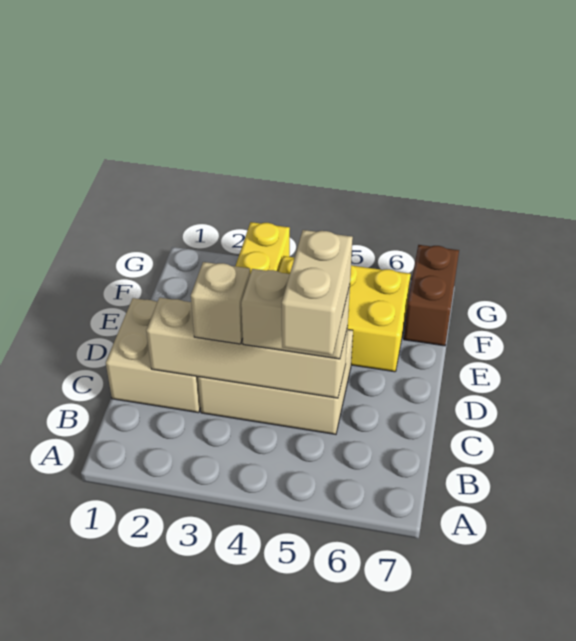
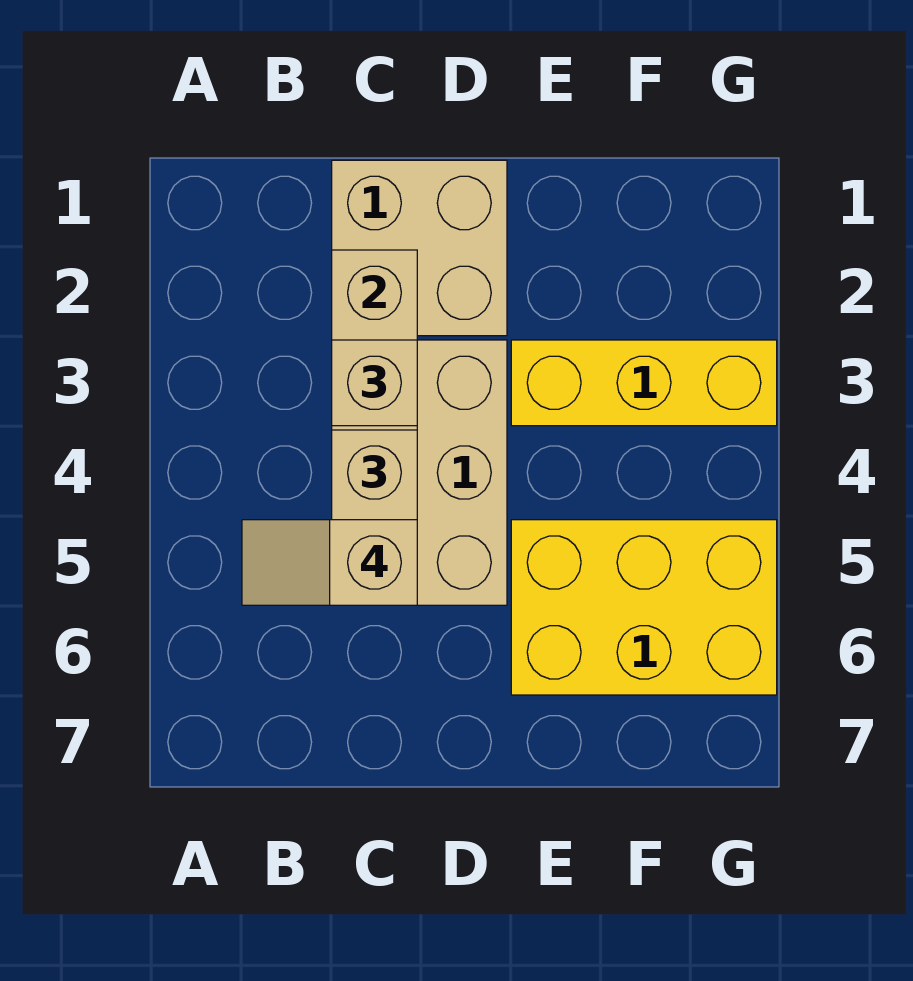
tan 1x2 brick [282,230,353,355] -> tan 1x2 slope [242,520,417,605]
yellow 2x3 brick [279,256,411,372] -> yellow 2x3 brick turned to [511,520,777,695]
brown 1x2 brick [404,245,459,346] -> none

